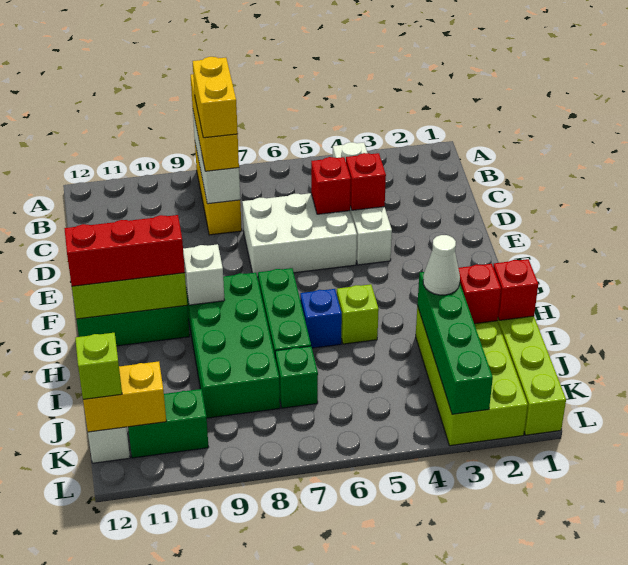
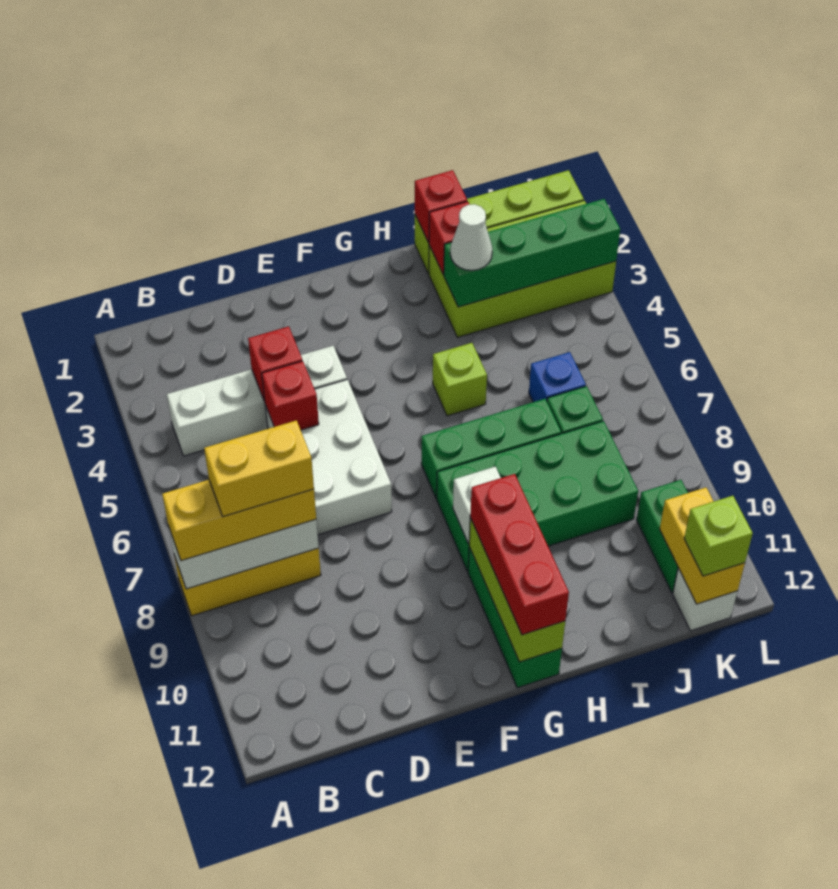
blue 1x1 brick [300,289,342,348] -> blue 1x1 brick moved to [529,352,586,402]

